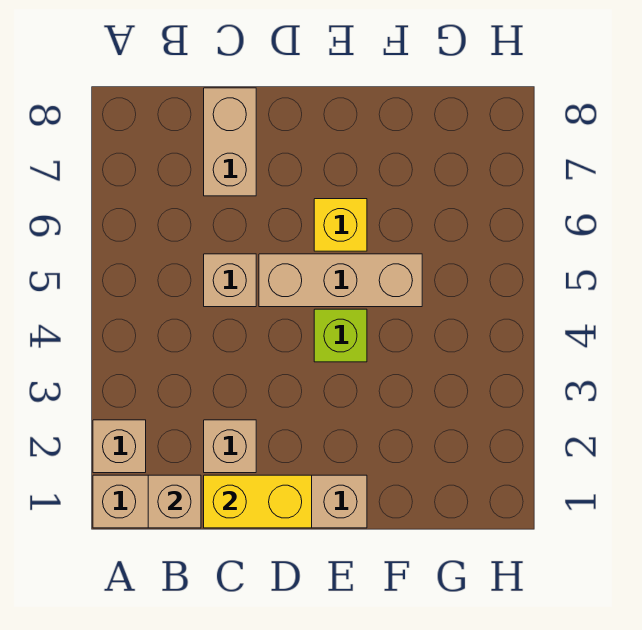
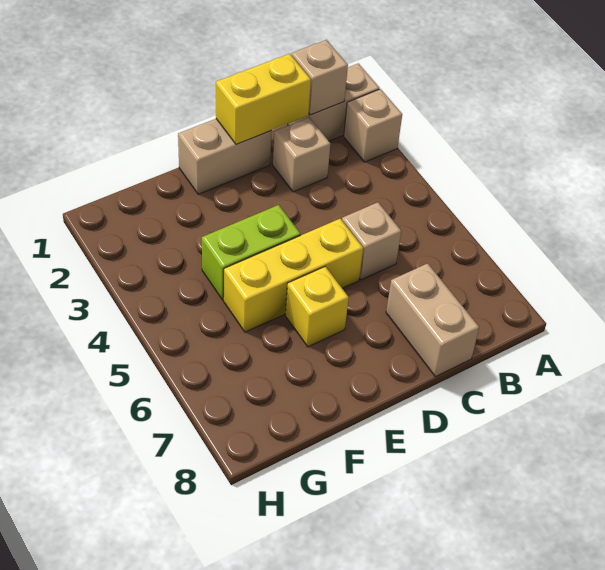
tan 1x3 brick [259,254,422,307] -> yellow 1x3 brick [224,219,363,332]
lime 1x1 brick [314,309,367,362] -> lime 1x2 brick [202,205,301,300]

